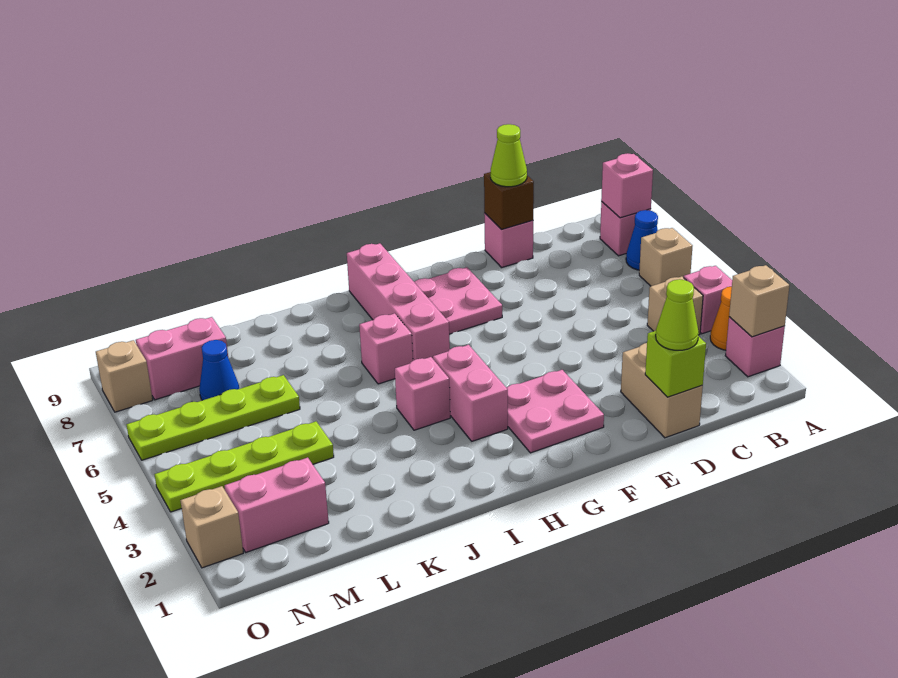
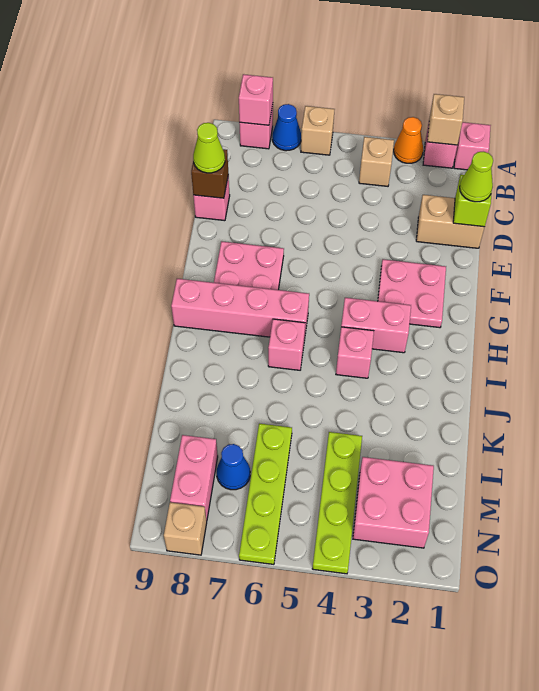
pink 1x1 brick [684,266,732,334] -> pink 1x1 brick moved to [454,122,491,170]
pink 1x2 brick [224,458,329,552] -> pink 2x2 brick [353,457,434,548]
tan 1x1 brick [180,486,243,568] -> none

